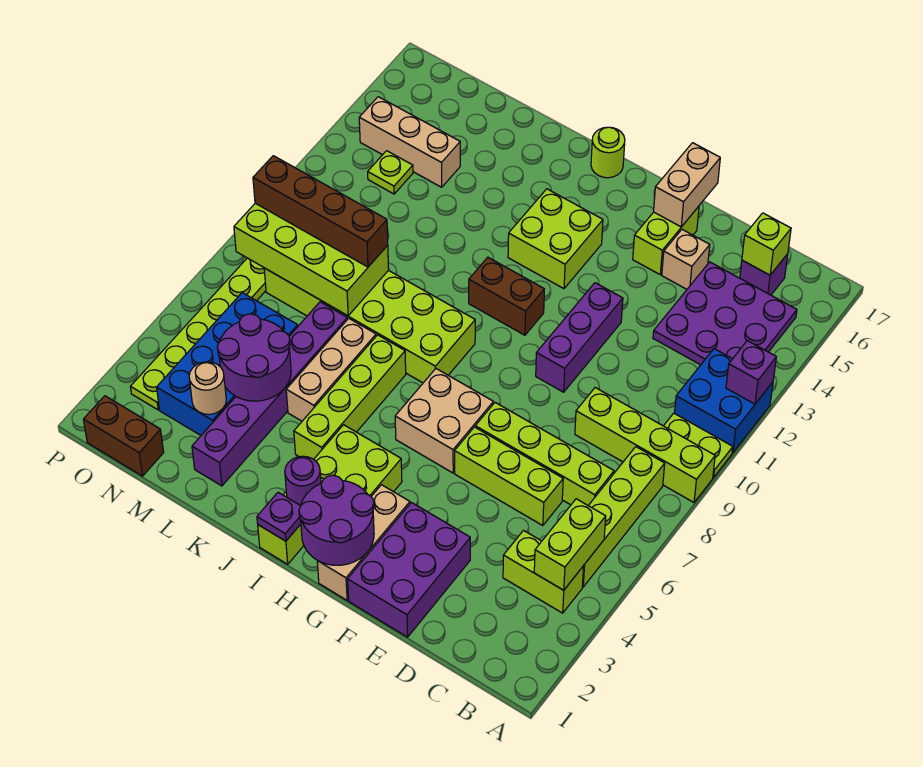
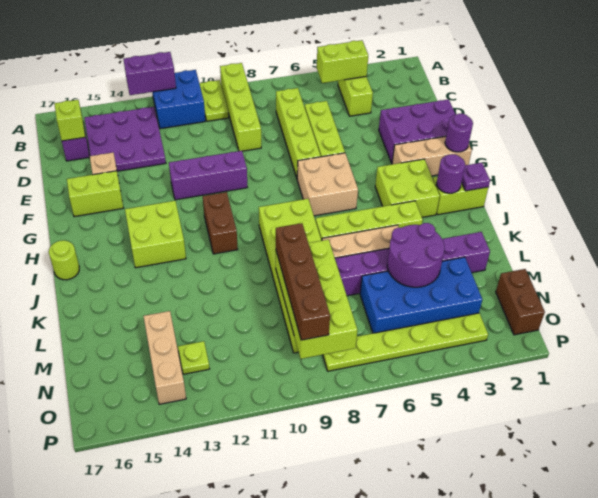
purple 1x1 brick [726,341,776,404] -> purple 1x2 brick [123,52,176,95]
lime 1x4 brick [582,447,665,587] -> none
tan 1x2 brick [654,143,720,227] -> none
purple 2x2 round brick [299,475,374,565] -> purple 1x1 round brick [445,114,473,152]
tan 1x1 round brick [189,362,226,415] -> none

